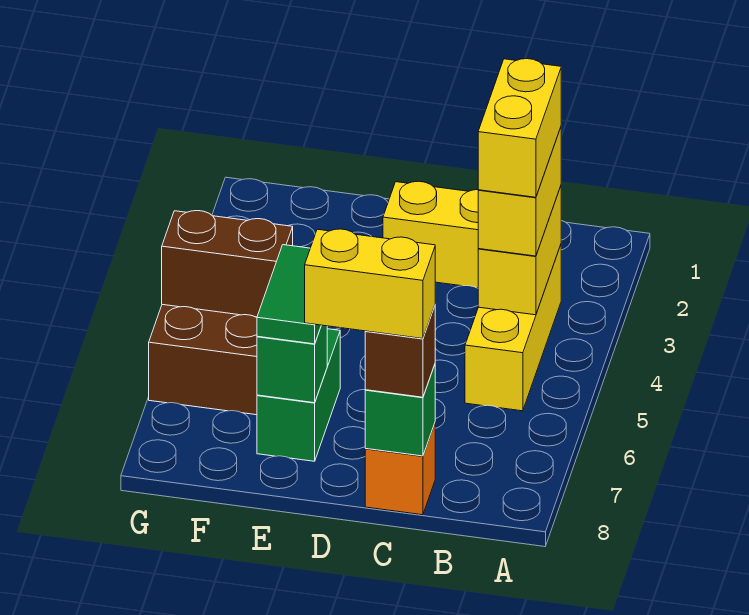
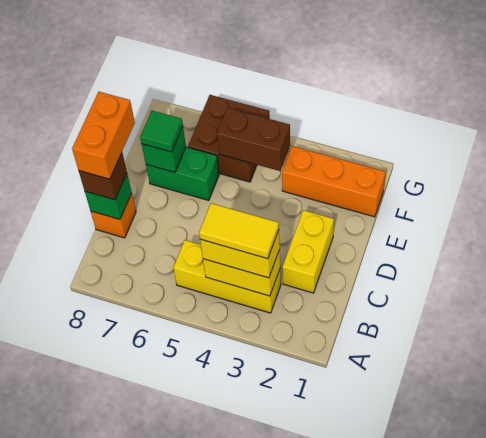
yellow 1x2 brick [478,59,561,197] -> yellow 1x2 tile [199,203,279,259]
yellow 1x2 brick [305,229,435,339] -> orange 1x2 brick [72,92,135,179]
green 1x2 tile [257,245,321,344] -> green 1x1 tile [140,111,183,152]
none -> orange 1x3 brick [282,146,386,217]
brown 1x2 brick [162,211,293,317] -> brown 1x2 brick turned to [217,108,290,171]

